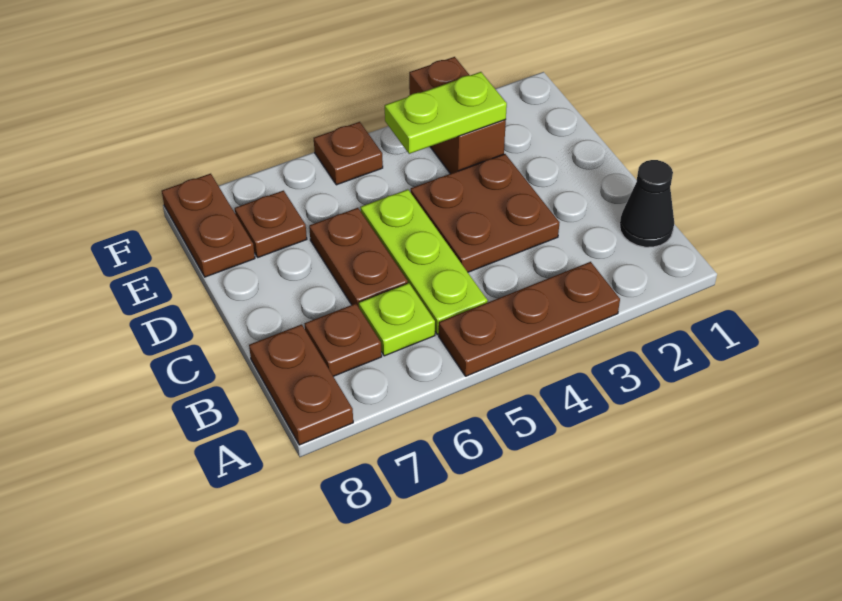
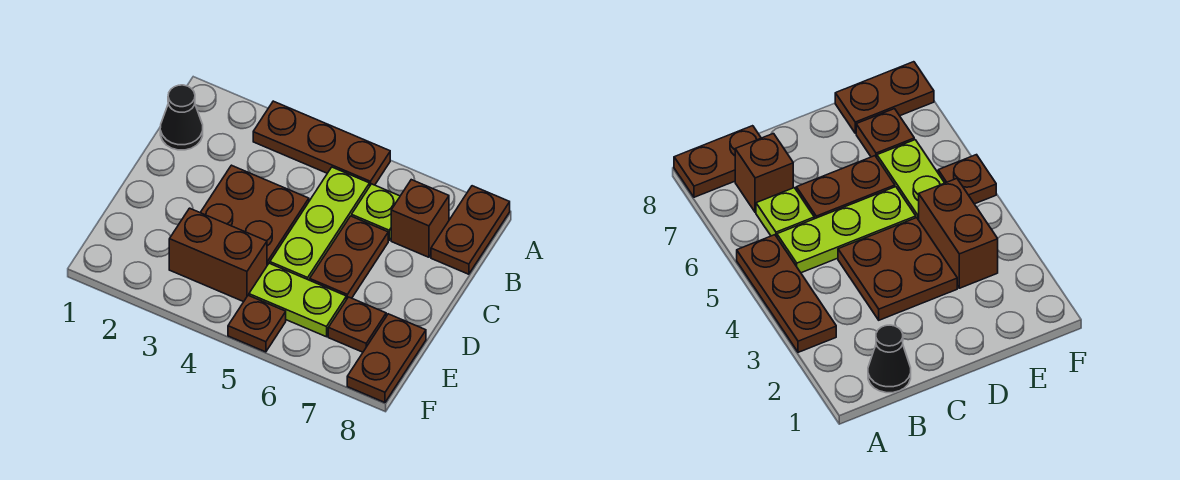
brown 1x1 plate [305,304,382,376] -> brown 1x1 brick [391,180,449,257]
brown 1x2 brick [409,57,506,174] -> brown 1x2 brick turned to [169,208,267,302]
lime 1x2 plate [385,72,507,154] -> lime 1x2 plate moved to [249,263,346,337]

